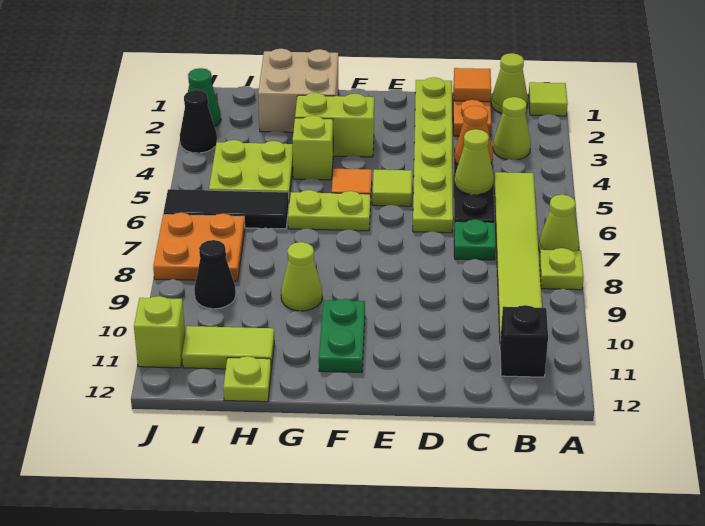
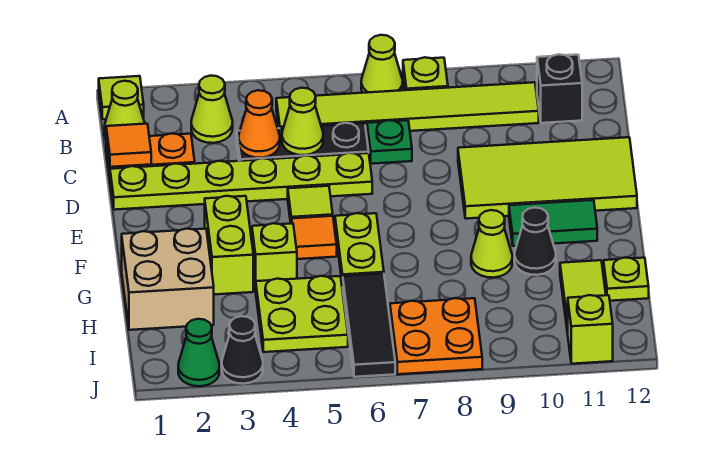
none -> lime 2x4 tile [458,137,637,219]
green 1x2 plate [319,299,365,372] -> green 1x2 tile [509,200,597,246]
black 1x1 cone [194,240,236,309] -> black 1x1 cone moved to [515,208,556,275]

